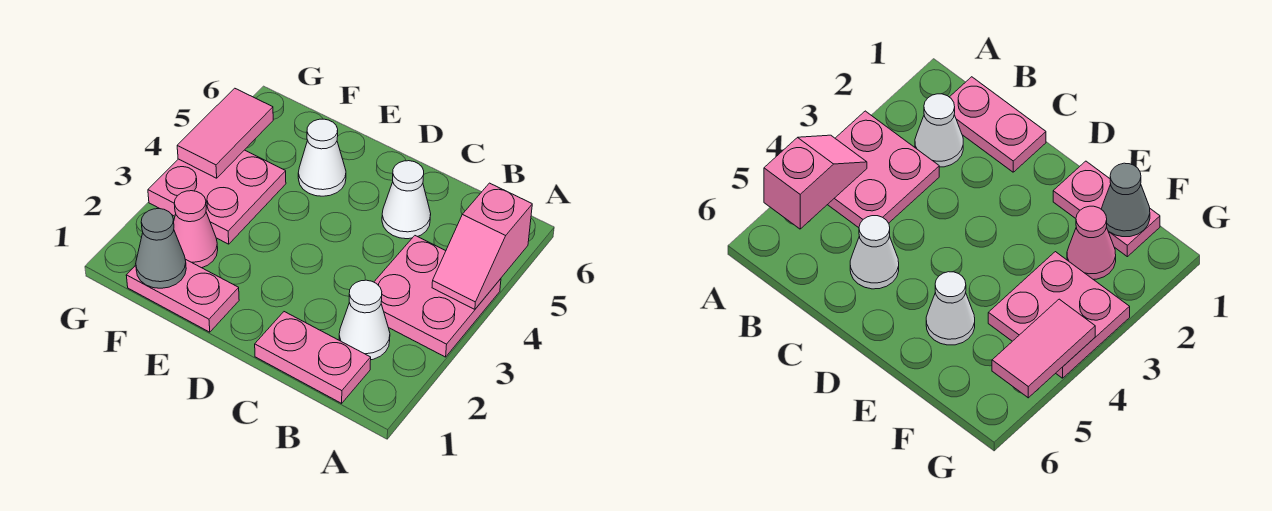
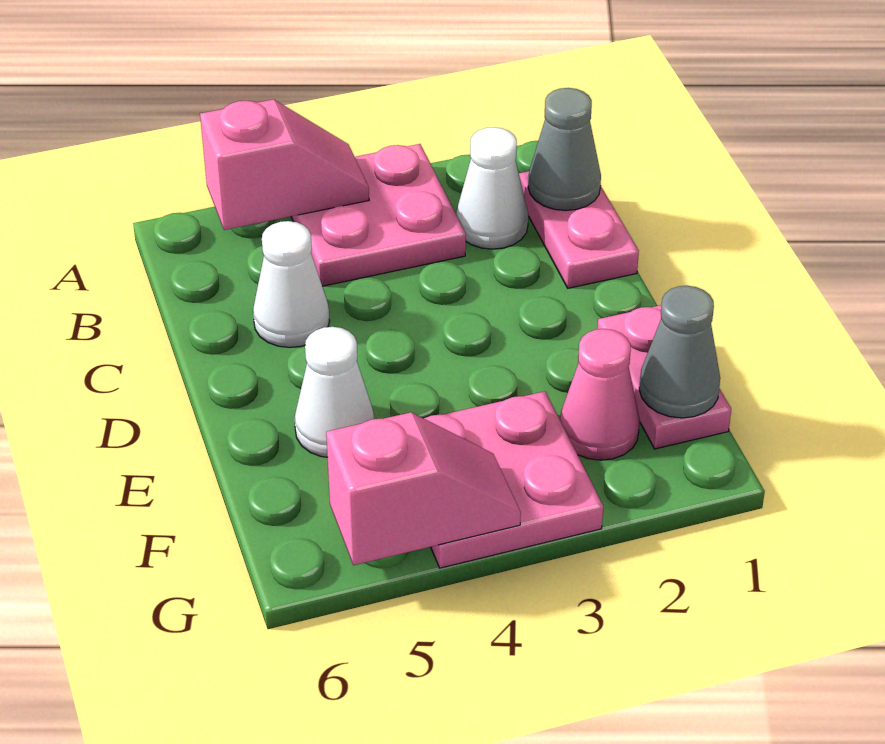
none -> grey 1x1 cone [528,88,601,211]
pink 1x2 tile [177,88,273,178] -> pink 1x2 slope [326,412,521,565]

